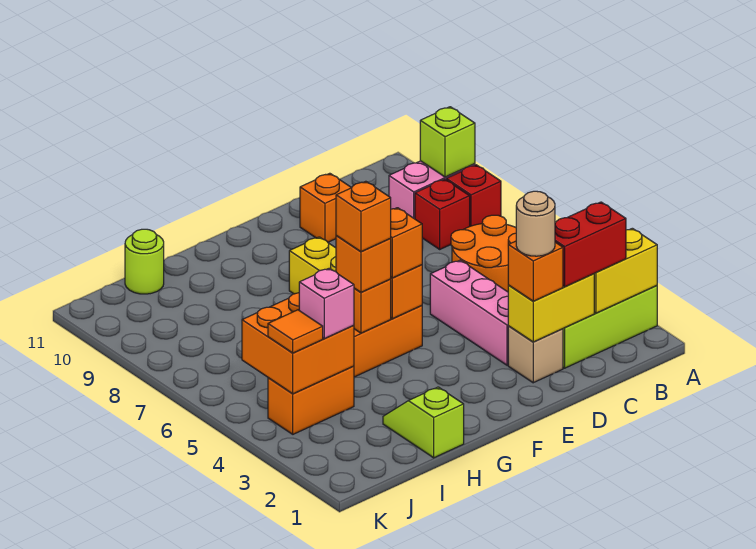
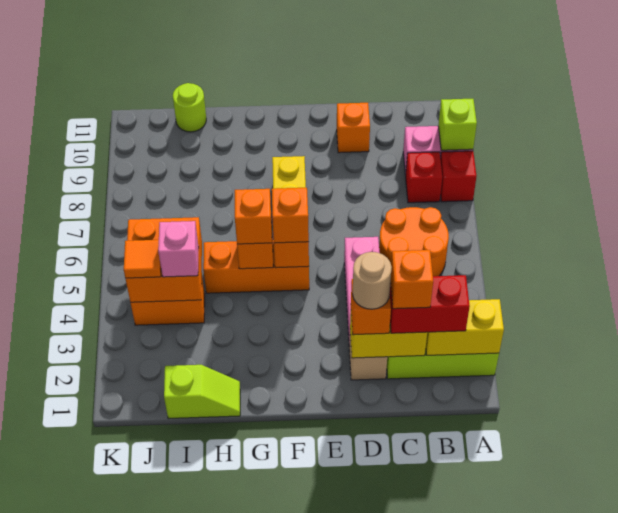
orange 1x1 brick [336,181,391,252] -> orange 1x1 brick moved to [391,250,433,309]
lime 1x2 slope [383,387,464,458] -> lime 1x2 slope turned to [164,365,240,419]

